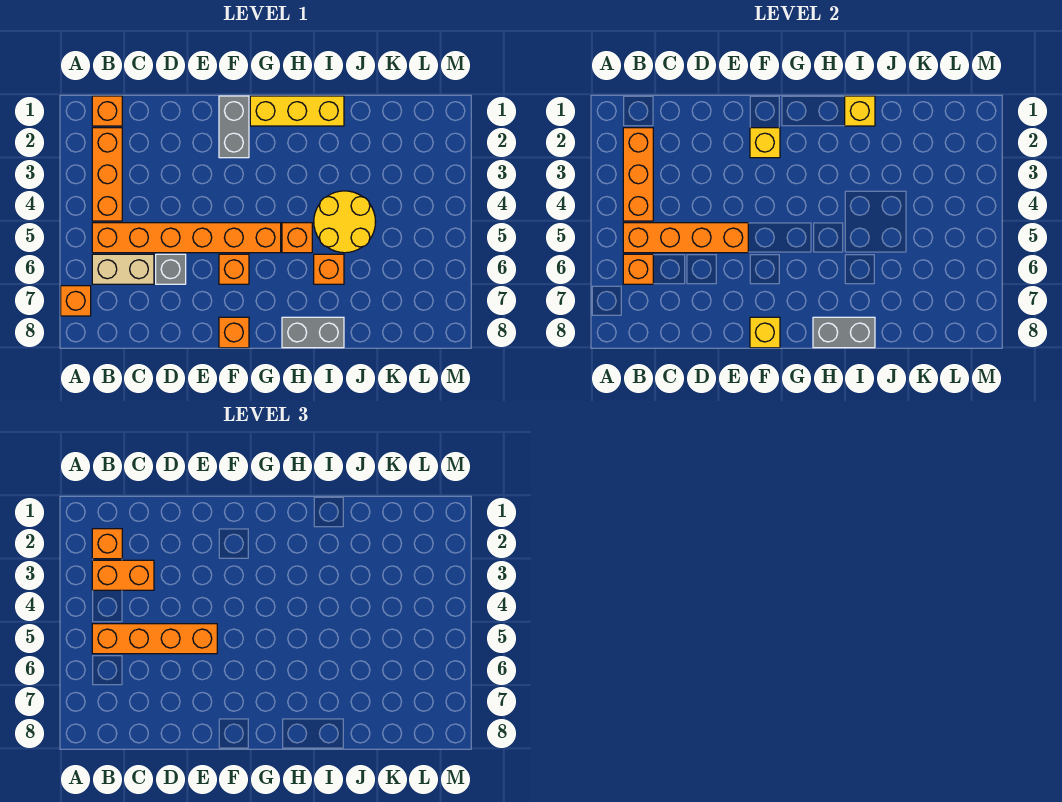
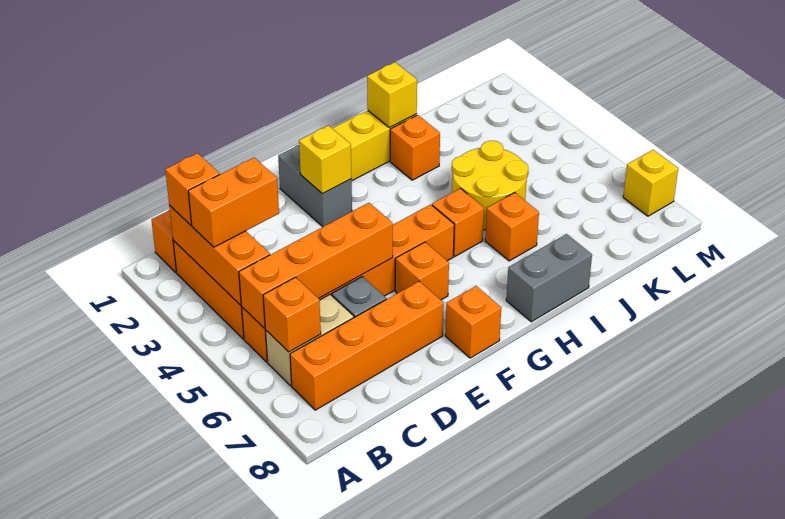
orange 1x1 brick [61,286,91,316] -> orange 1x1 brick moved to [390,115,440,180]
orange 1x4 brick [92,624,217,654] -> orange 1x4 brick moved to [290,281,444,410]
yellow 1x1 brick [750,317,780,348] -> yellow 1x1 brick moved to [623,150,678,216]
grey 1x2 brick [813,317,875,348] -> none

